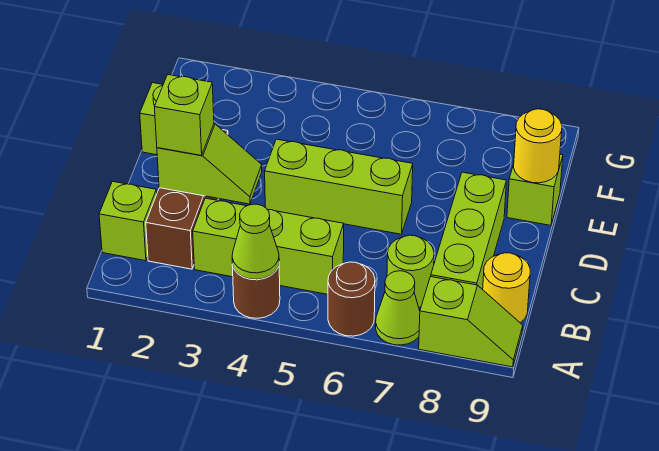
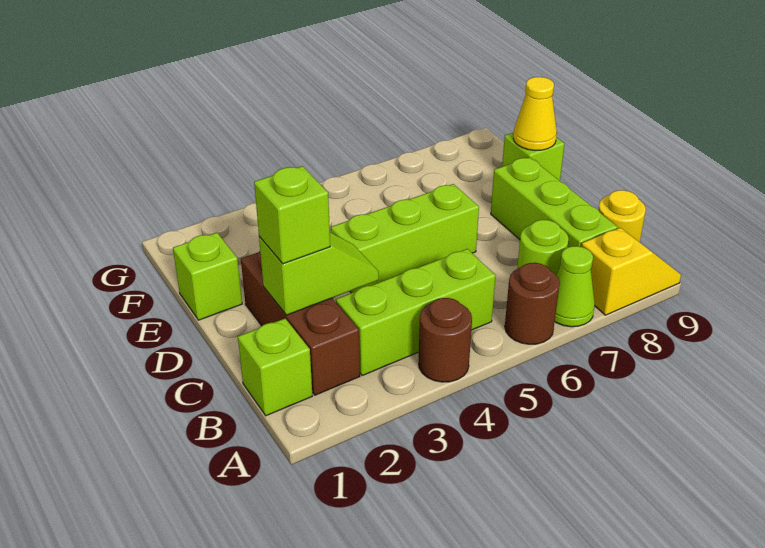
lime 1x1 cone [232,204,279,279] -> none
lime 1x2 slope [419,277,523,367] -> yellow 1x2 slope [581,228,681,315]
yellow 1x1 round brick [514,109,562,183] -> yellow 1x1 cone [513,77,557,150]

